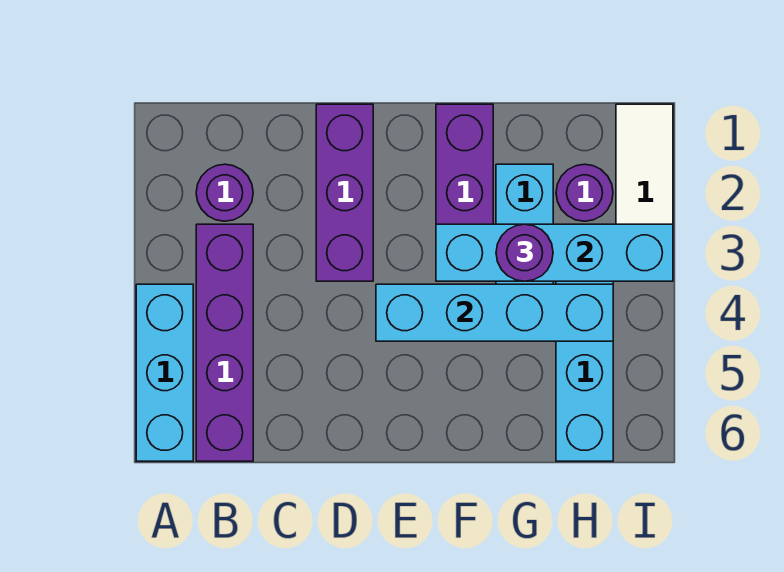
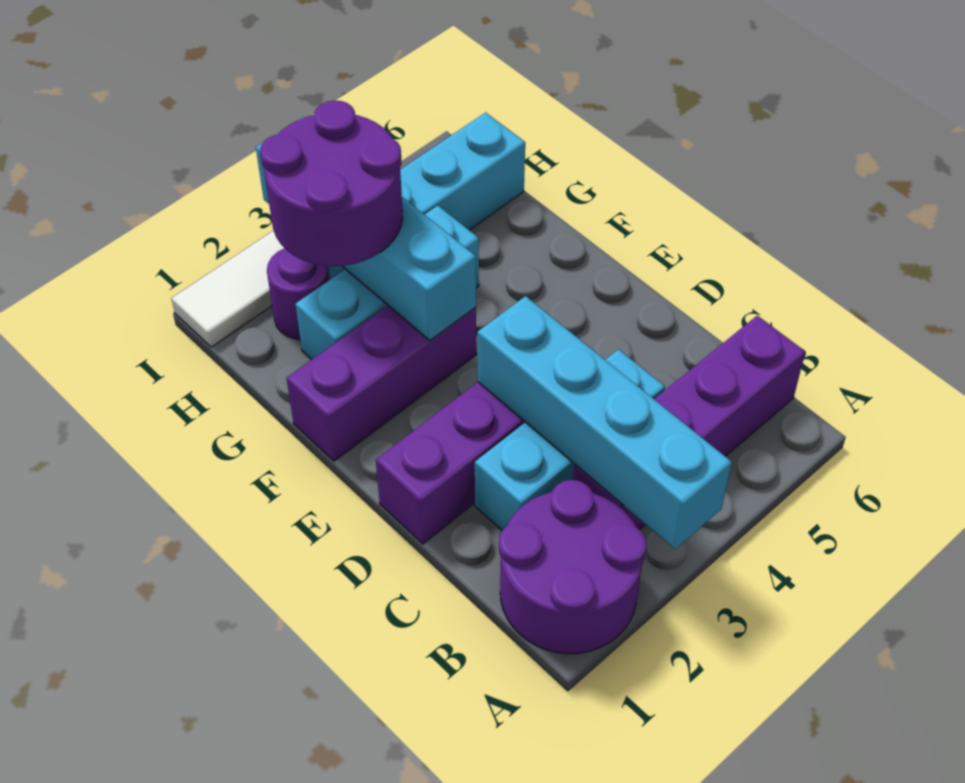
cyan 1x3 brick [136,284,193,461] -> cyan 1x3 brick moved to [475,349,665,530]
purple 1x1 round brick [196,164,253,221] -> purple 2x2 round brick [499,480,647,654]
cyan 1x4 brick [376,284,613,341] -> cyan 1x4 brick moved to [477,296,732,549]
purple 1x1 round brick [496,224,553,281] -> purple 2x2 round brick [260,101,403,266]

